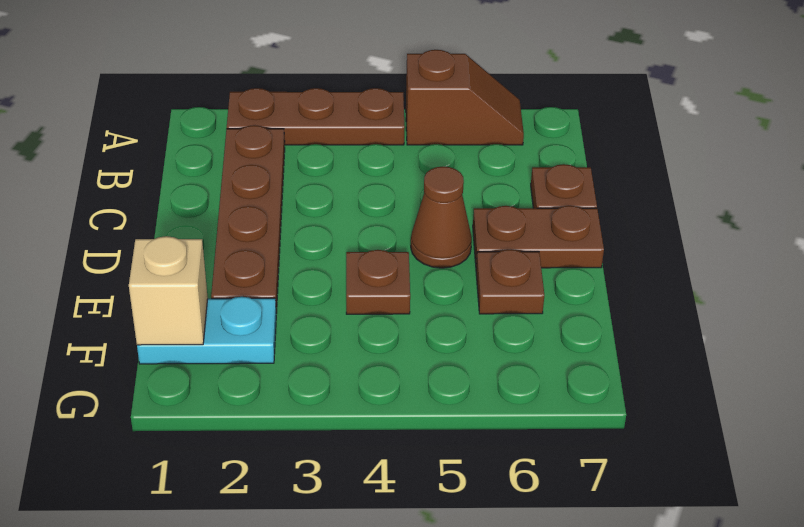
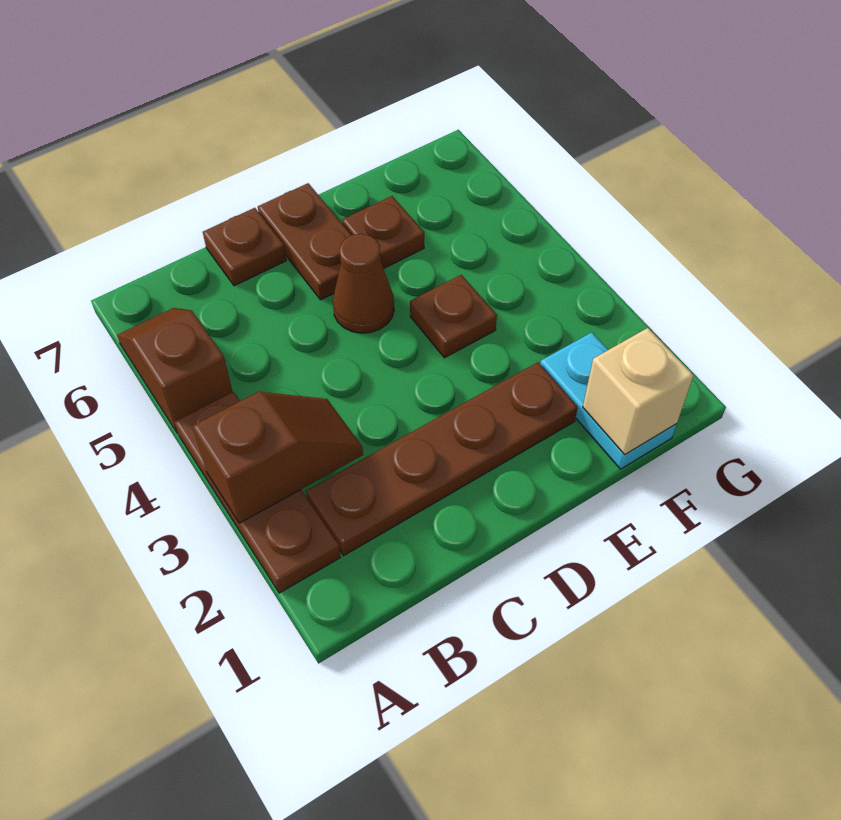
none -> brown 1x2 slope [193,392,363,523]

